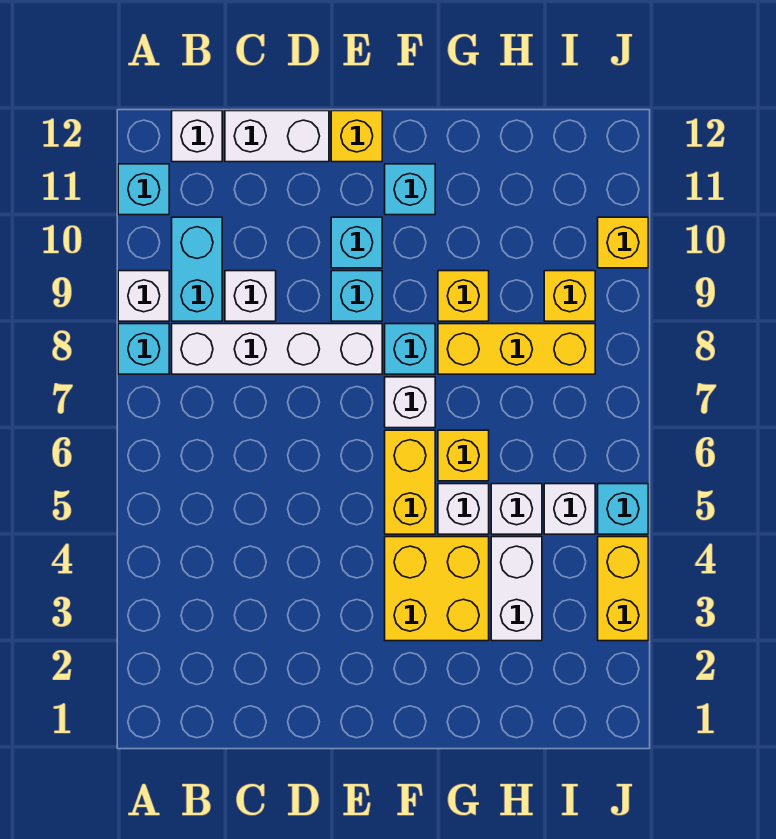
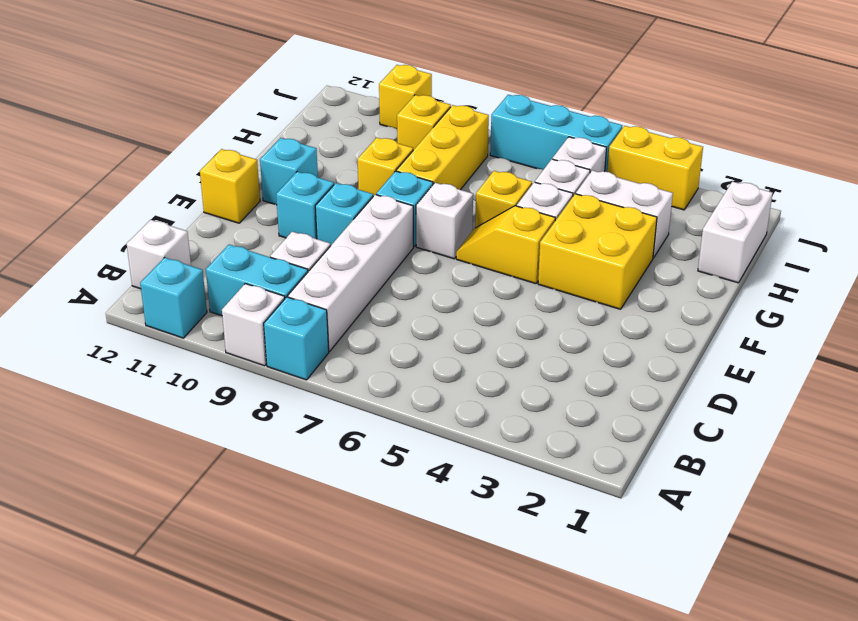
white 1x2 brick [225,111,329,162] -> white 1x2 brick moved to [698,181,773,283]
yellow 1x2 brick [385,430,435,534] -> yellow 1x2 slope [456,206,555,284]
cyan 1x1 brick [598,484,648,534] -> cyan 1x3 brick [490,95,622,172]

